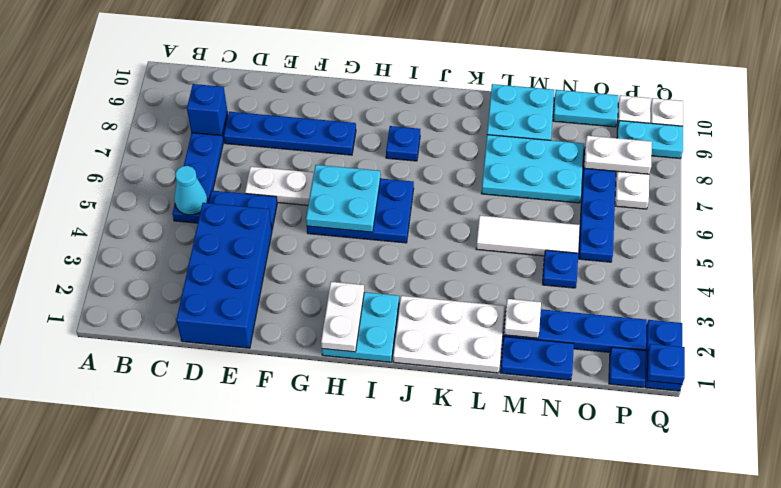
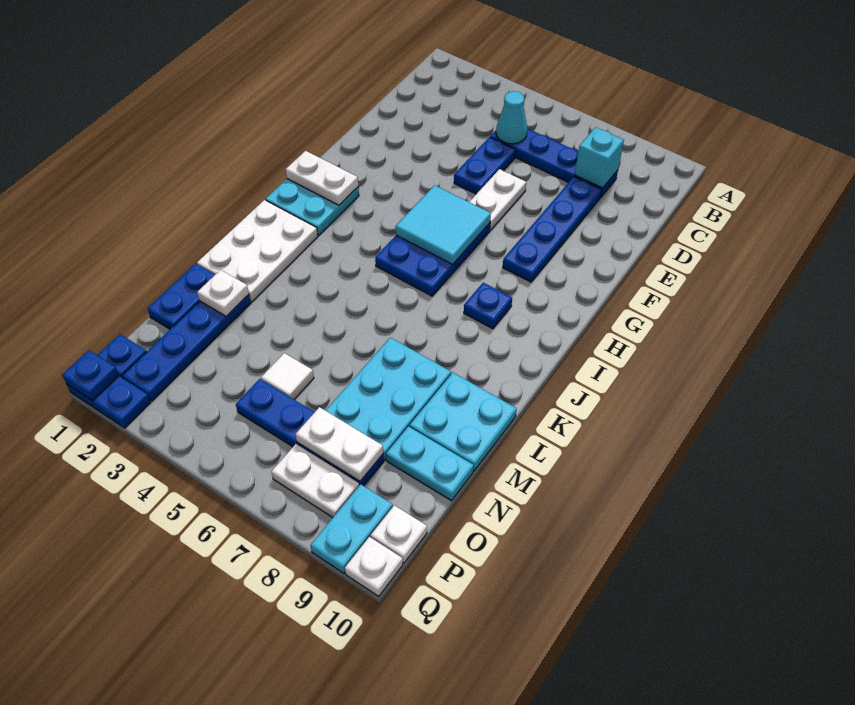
blue 1x1 brick [187,84,227,136] -> cyan 1x1 brick [575,127,624,188]
blue 2x4 brick [176,203,272,348] -> none
cyan 2x2 plate [306,165,381,232] -> cyan 2x2 tile [396,185,491,264]
white 1x3 tile [476,216,580,256] -> white 1x1 tile [261,353,314,399]
blue 1x1 plate [542,250,578,288] -> none
cyan 1x2 plate [553,90,618,127] -> cyan 1x2 plate turned to [386,427,474,501]
white 1x2 plate [584,136,652,174] -> white 1x2 plate turned to [296,407,383,481]

